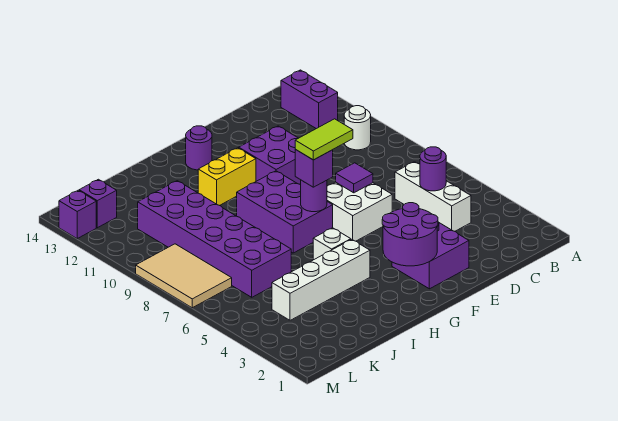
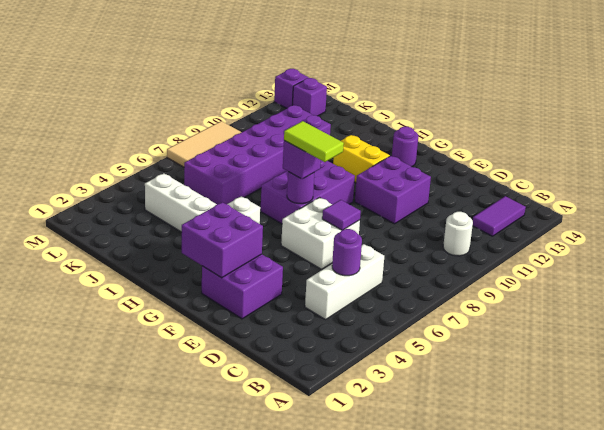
purple 1x2 brick [281,70,338,129] -> purple 1x2 tile [473,196,526,236]
purple 2x2 round brick [382,203,438,266] -> purple 2x2 brick [182,202,263,278]

